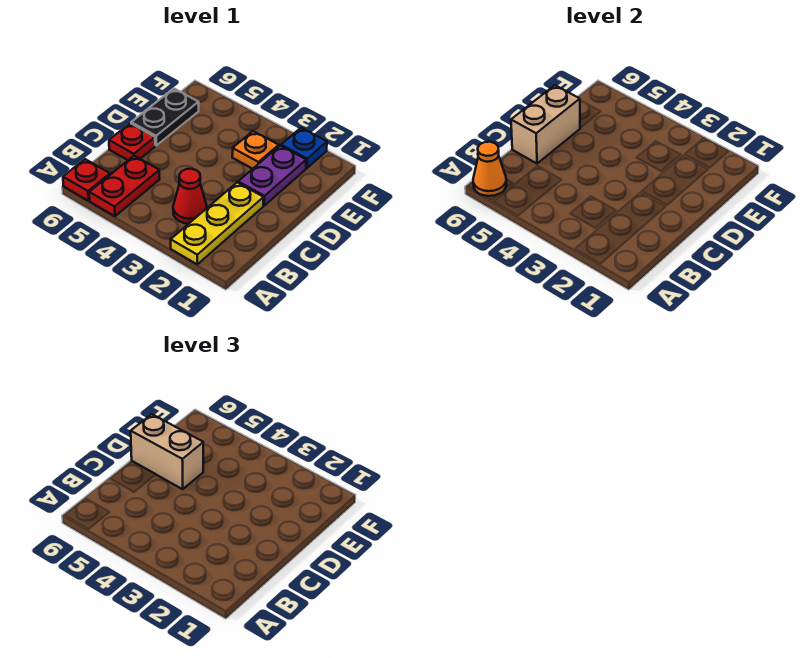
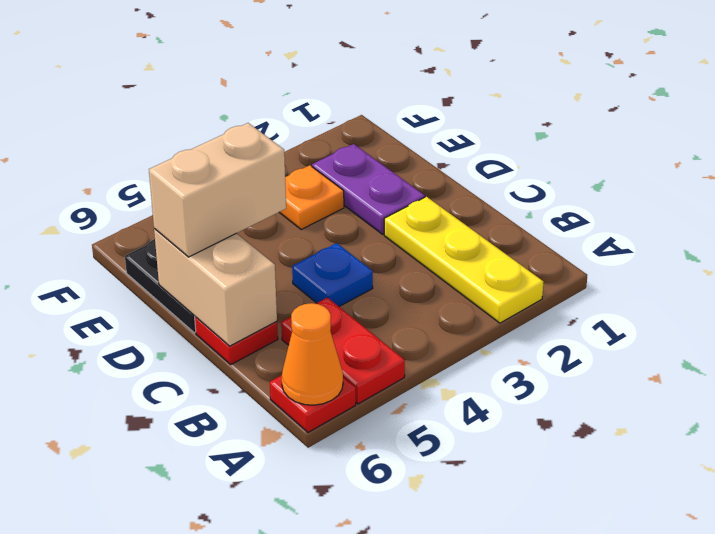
red 1x1 cone [173,169,207,224] -> none
blue 1x1 plate [281,128,327,168] -> blue 1x1 plate moved to [292,243,373,306]

